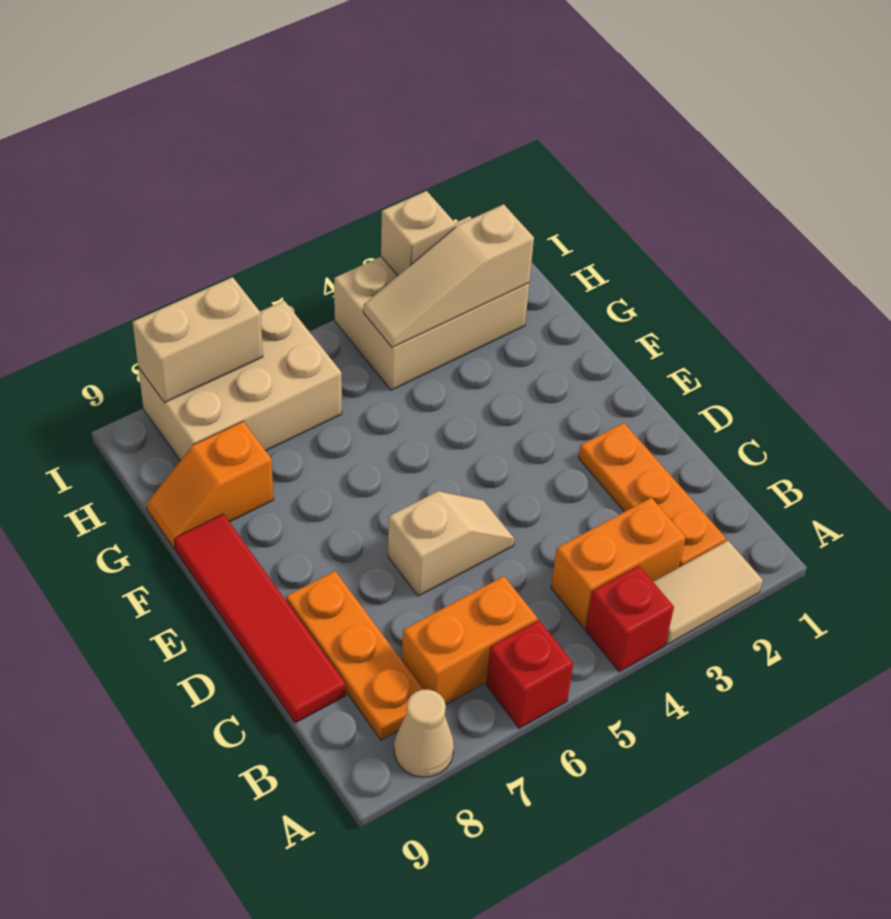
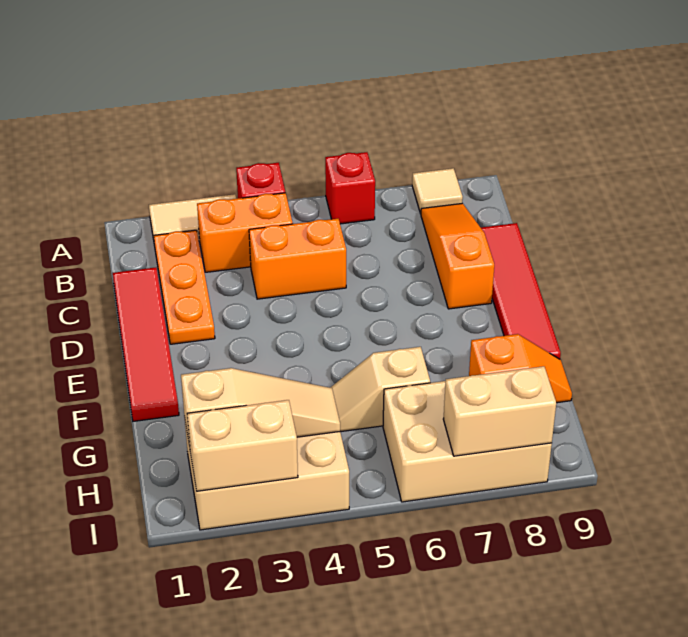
tan 1x1 cone [394,690,454,777] -> tan 1x1 tile [412,168,463,214]
orange 1x2 brick [402,576,537,705] -> orange 1x2 brick moved to [249,219,346,299]
orange 1x3 plate [286,571,423,740] -> orange 1x3 slope [421,203,494,309]
none -> red 1x4 tile [113,268,179,421]
tan 1x2 slope [388,491,514,596] -> tan 1x2 slope moved to [330,347,430,432]
tan 1x1 brick [381,191,456,276] -> tan 1x2 brick [187,400,298,491]

